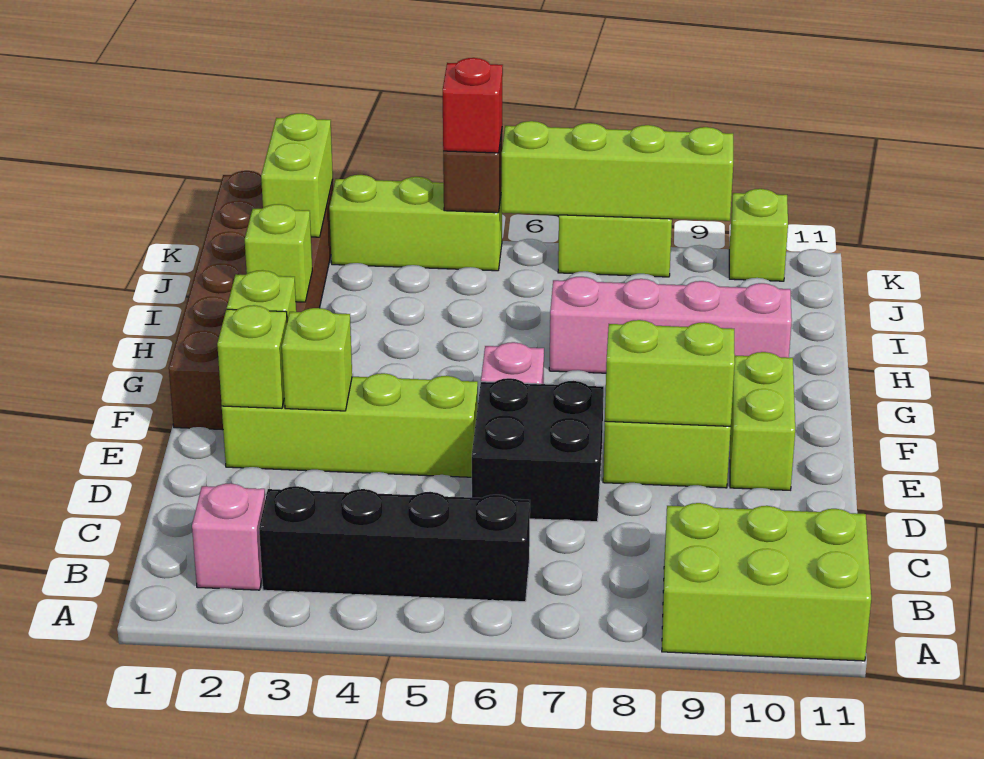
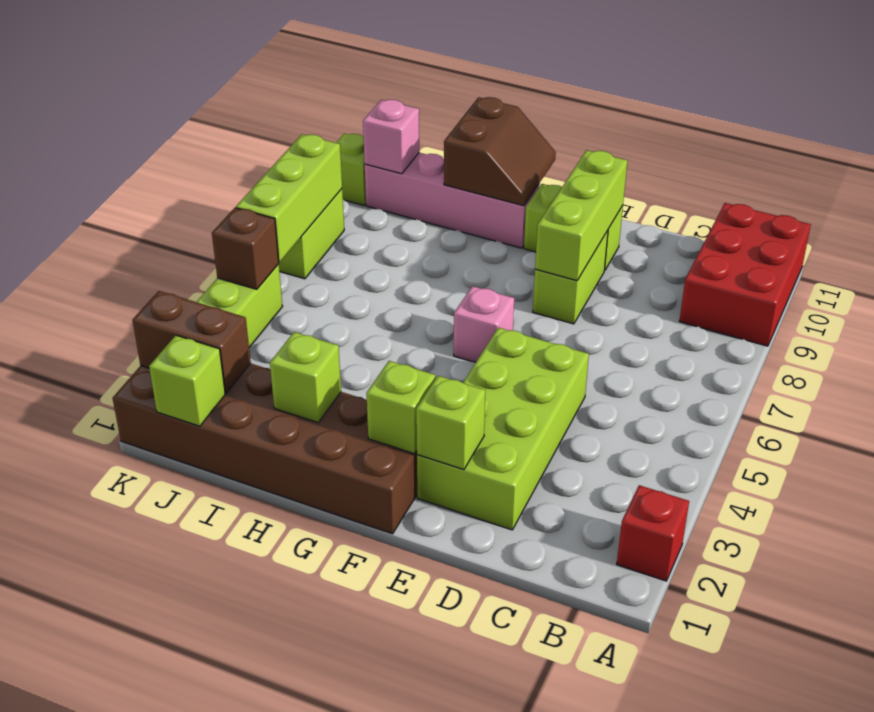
lime 2x3 brick [662,503,871,661] -> red 2x3 brick [679,203,811,346]
pink 1x1 brick [192,483,265,590] -> pink 1x1 brick moved to [363,99,419,174]
black 1x4 brick [259,486,530,602] -> none
black 2x2 brick [472,378,604,522] -> none
lime 1x4 brick [222,373,478,477] -> lime 2x4 brick [417,328,589,530]
lime 1x1 brick [282,308,352,411] -> lime 1x1 brick moved to [149,335,225,426]
lime 1x2 brick [605,320,735,426] -> lime 1x3 brick [535,150,627,281]
none -> brown 2x2 slope [444,97,556,206]
pink 1x4 brick [549,277,792,373] -> pink 1x4 brick turned to [365,153,539,248]
lime 1x2 brick [261,113,333,237] -> brown 1x2 brick [132,291,251,393]
red 1x1 brick [443,58,503,153] -> red 1x1 brick moved to [617,485,689,581]
lime 1x4 brick [501,121,733,221] -> lime 1x3 brick [236,134,342,262]

